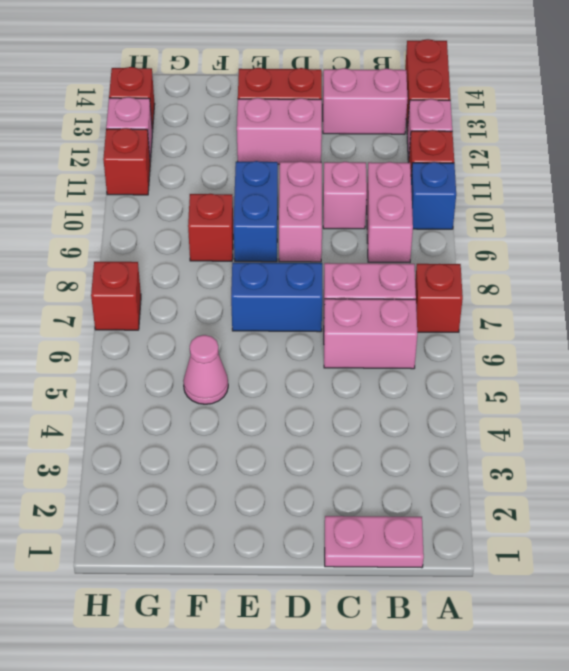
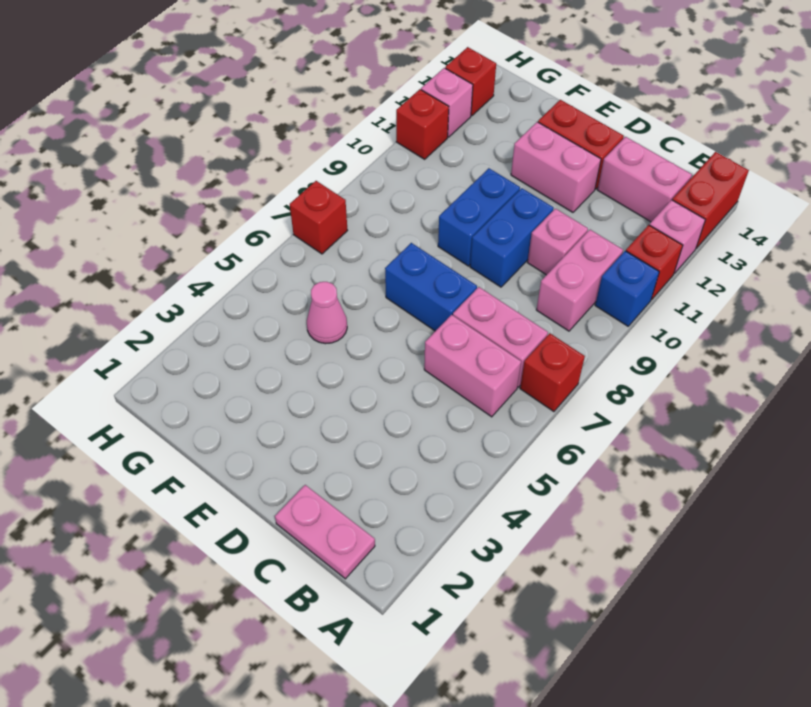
pink 1x2 brick [279,161,322,262] -> blue 1x2 brick [470,188,554,287]
red 1x1 brick [188,194,233,261] -> none

